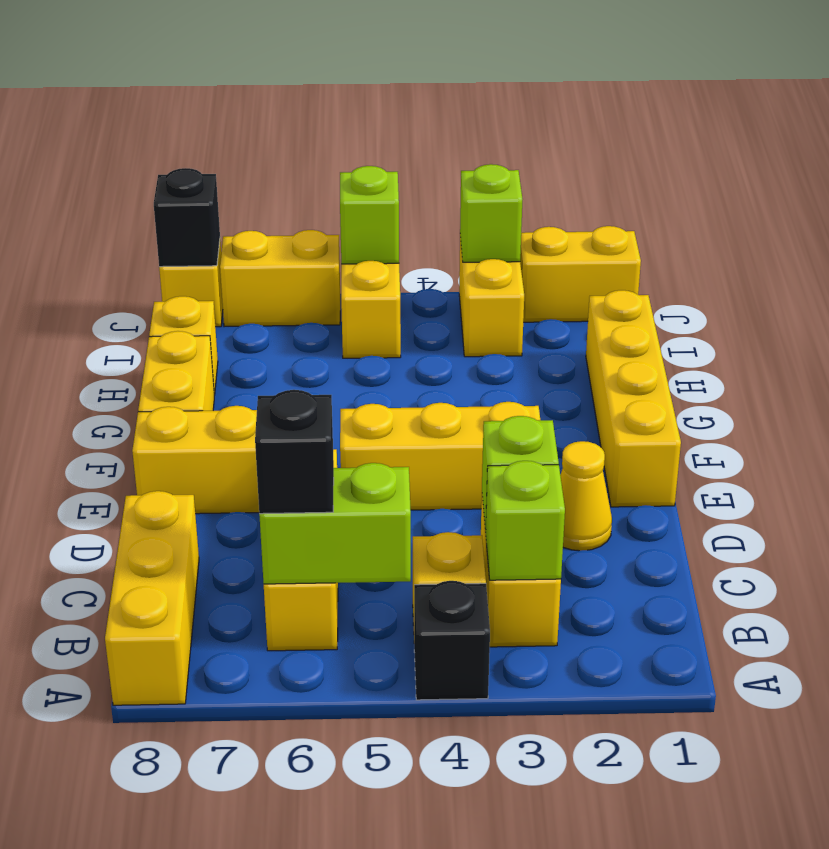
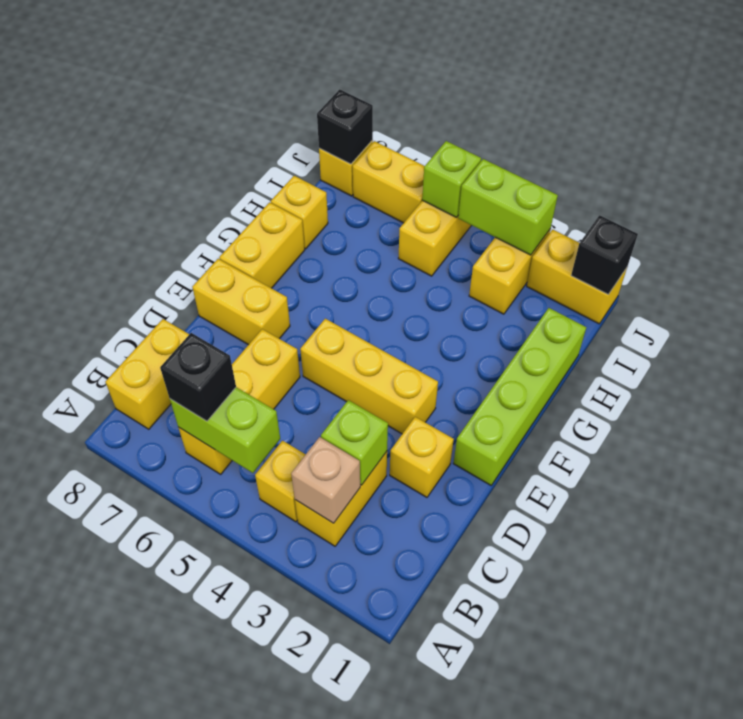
black 1x1 brick [414,581,490,700] -> black 1x1 brick moved to [571,215,638,295]
yellow 1x3 brick [105,491,199,705] -> yellow 1x2 brick [105,319,189,429]
lime 1x1 brick [485,461,565,580] -> tan 1x1 brick [291,437,360,523]
yellow 1x1 cone [560,441,612,551] -> yellow 1x1 brick [390,417,454,497]
yellow 1x4 brick [586,290,681,507] -> lime 1x4 brick [453,308,586,485]
lime 1x1 brick [460,164,523,262] -> lime 1x2 brick [458,159,558,255]

